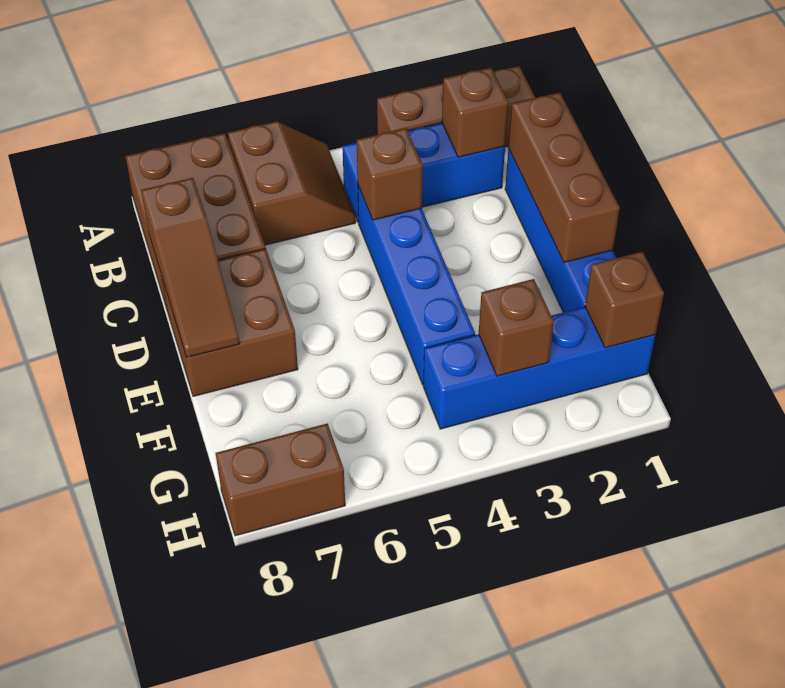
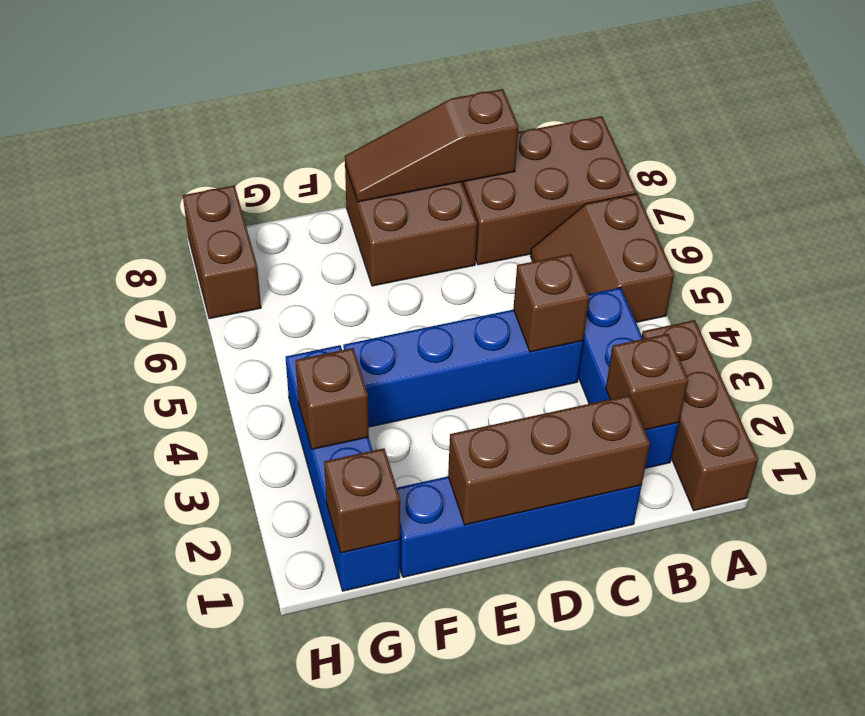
brown 2x2 slope [228,121,356,245] -> brown 2x2 slope turned to [530,194,674,322]

